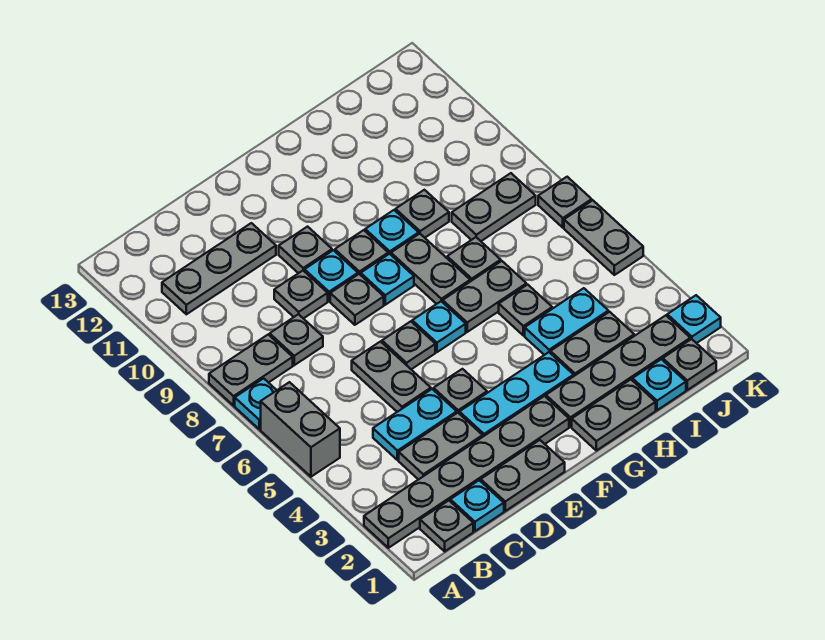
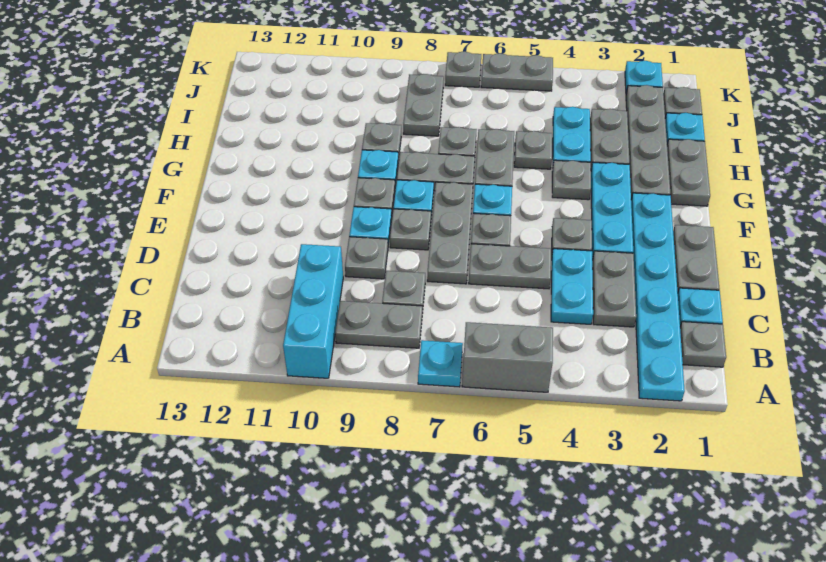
grey 1x6 plate [364,396,569,548] -> cyan 1x6 plate [631,193,685,401]
grey 1x2 plate [209,335,293,406] -> grey 1x2 plate turned to [335,301,422,348]
none -> cyan 1x3 brick [283,244,343,378]
grey 1x3 plate [162,223,276,314] -> grey 1x3 plate moved to [427,182,473,284]
grey 1x1 plate [279,227,332,273] -> grey 1x1 plate moved to [552,160,591,200]

